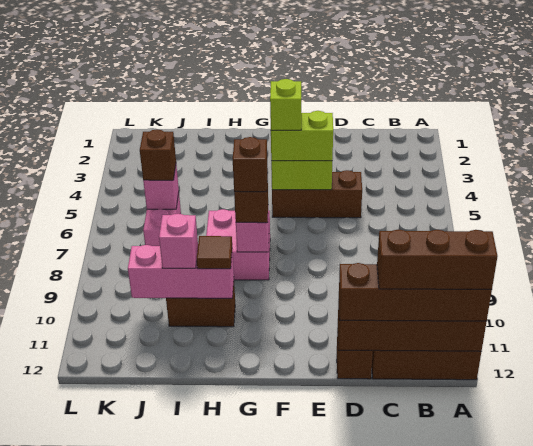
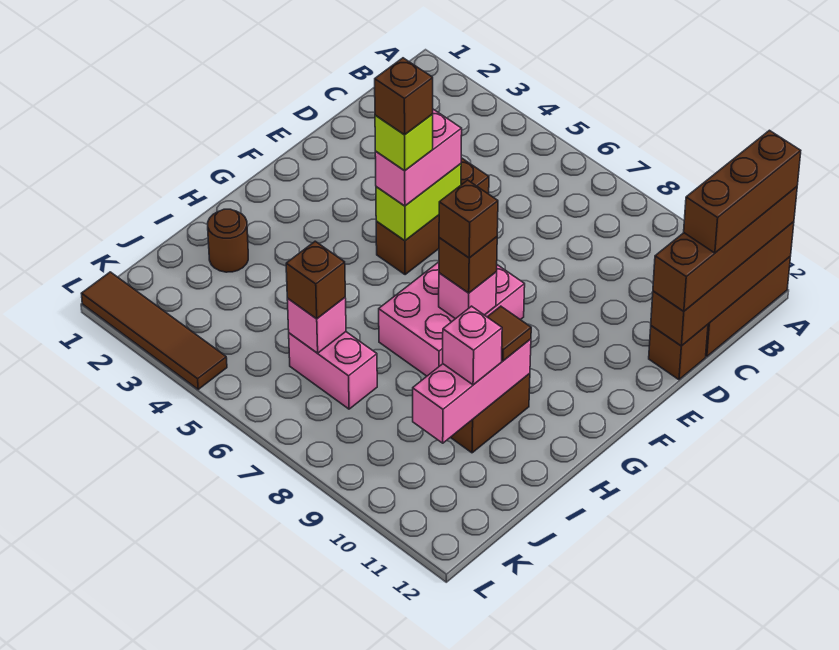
lime 1x2 brick [271,111,333,161] -> pink 1x2 brick [375,109,462,206]
none -> brown 1x1 brick [375,58,433,135]
pink 2x2 brick [206,209,270,280] -> pink 2x3 brick [379,262,525,376]
none -> brown 1x1 round brick [208,209,248,272]
none -> brown 1x4 tile [81,272,227,389]

